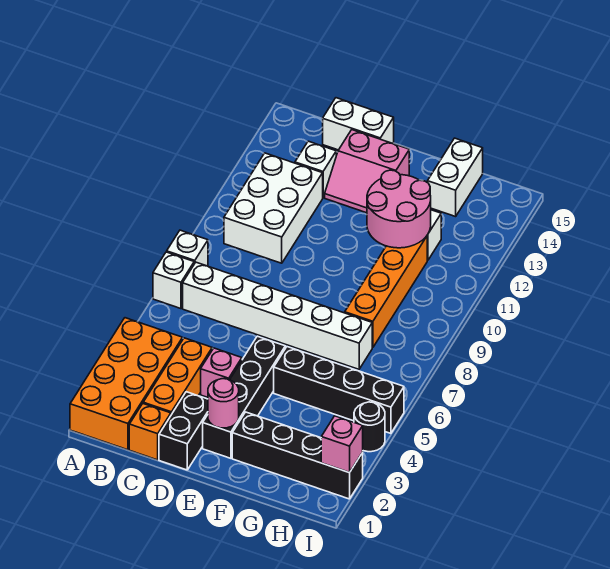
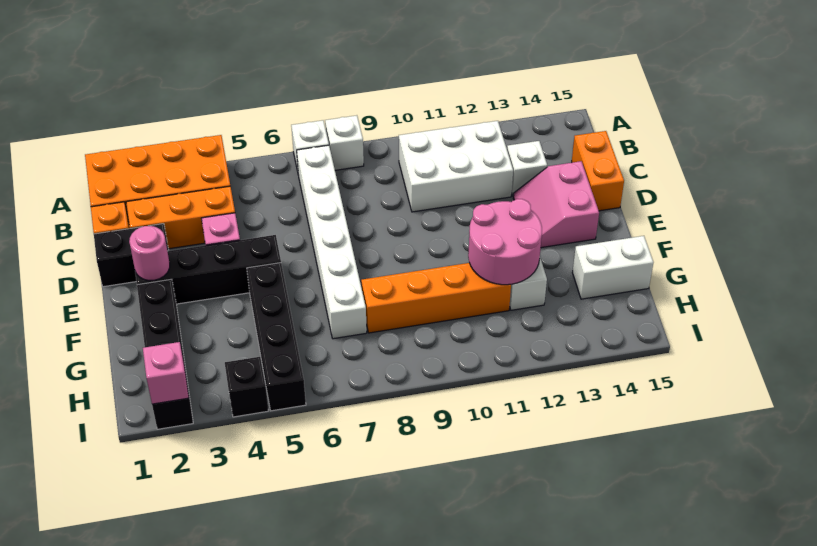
white 1x2 brick [323,98,394,150] -> orange 1x2 brick [572,131,624,211]
black 1x1 round brick [354,402,385,452] -> black 1x1 brick [225,357,269,417]

